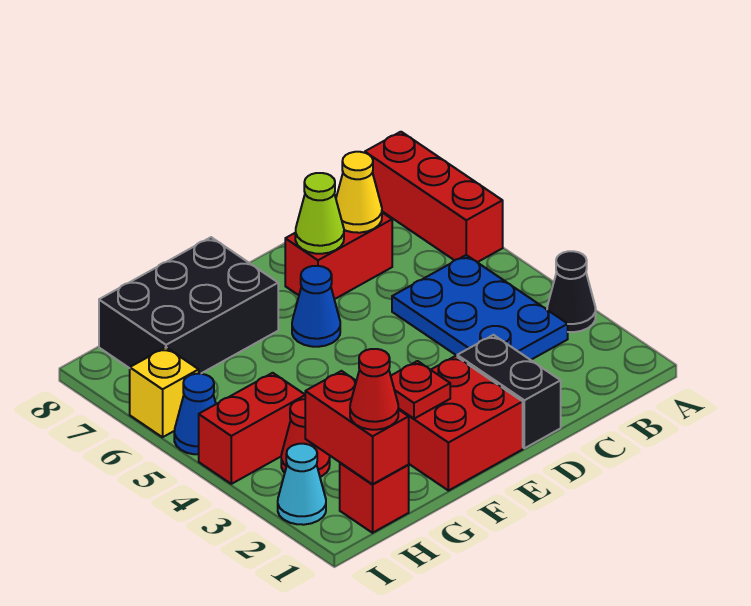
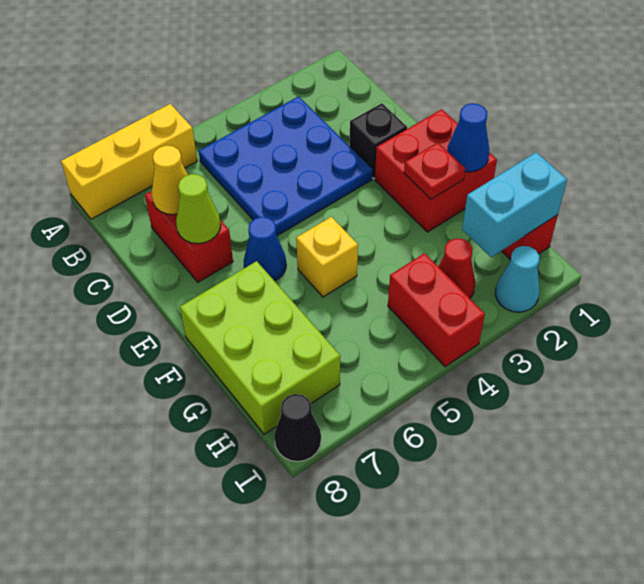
black 1x1 cone [547,251,596,332] -> black 1x1 cone moved to [274,394,321,461]
red 1x3 brick [365,132,503,262] -> yellow 1x3 brick [61,104,197,219]
blue 2x3 plate [392,255,568,360] -> blue 3x3 plate [199,96,373,236]
black 1x2 brick [457,335,561,448] -> black 1x1 brick [349,103,407,179]
black 2x3 brick [99,237,278,374] -> lime 2x3 brick [180,261,340,434]
red 1x2 brick [305,371,409,484] -> cyan 1x2 brick [462,152,567,257]
red 1x1 cone [350,349,398,430] -> none
blue 1x1 cone [174,374,216,454] -> blue 1x1 cone moved to [447,103,489,172]
yellow 1x1 brick [130,347,199,437] -> yellow 1x1 brick moved to [296,217,358,297]

